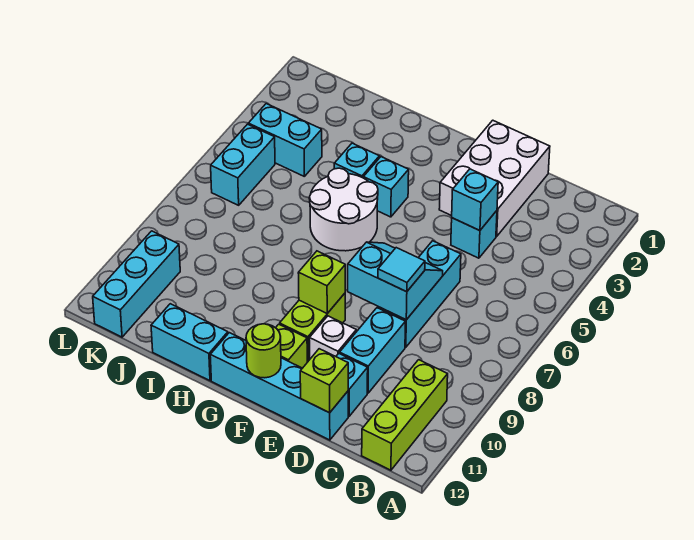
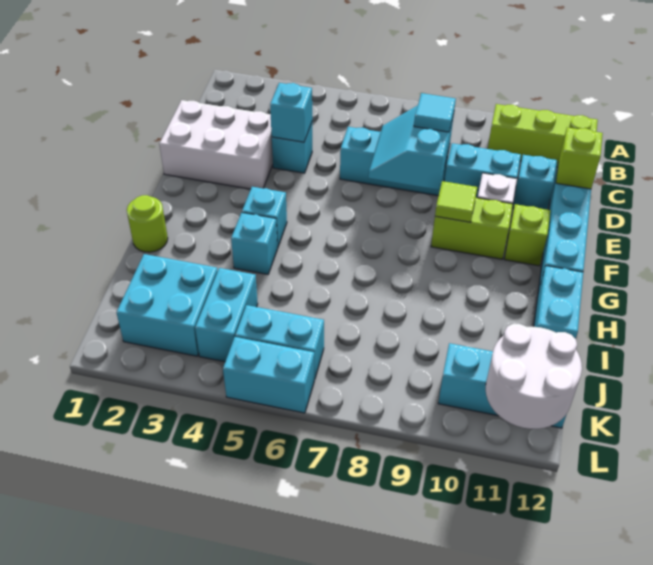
lime 1x1 brick [298,251,345,313] -> lime 1x1 tile [435,181,477,222]
lime 1x1 round brick [246,324,281,378] -> lime 1x1 round brick moved to [127,195,168,252]
white 2x2 round brick [309,168,378,251] -> white 2x2 round brick moved to [486,324,582,429]
none -> cyan 2x2 brick [116,254,218,356]
none -> cyan 1x2 brick [223,337,314,413]

